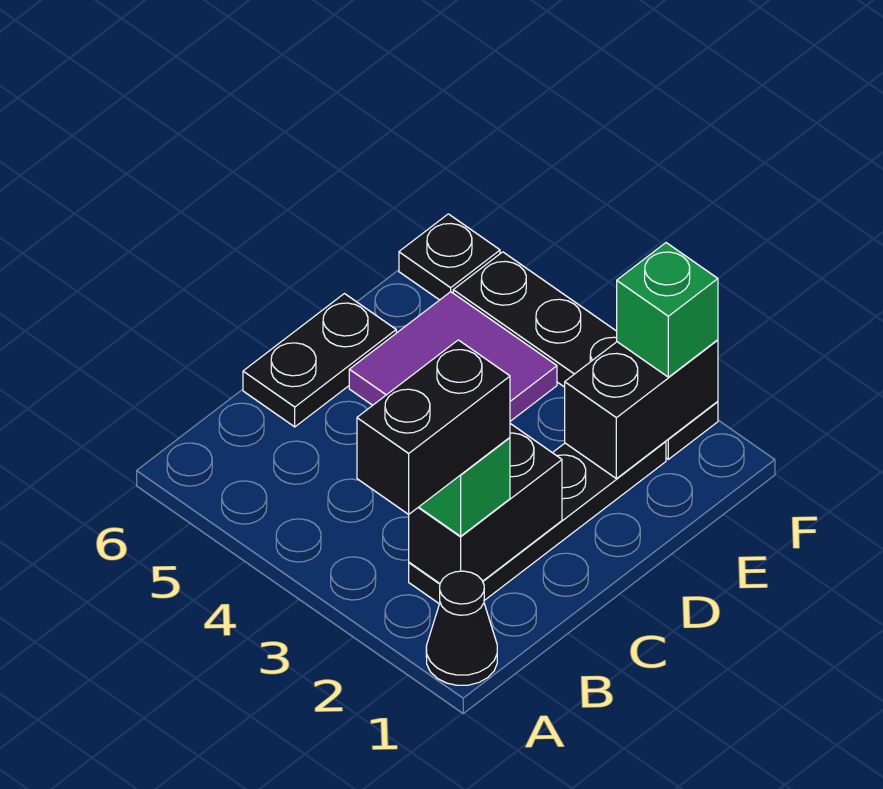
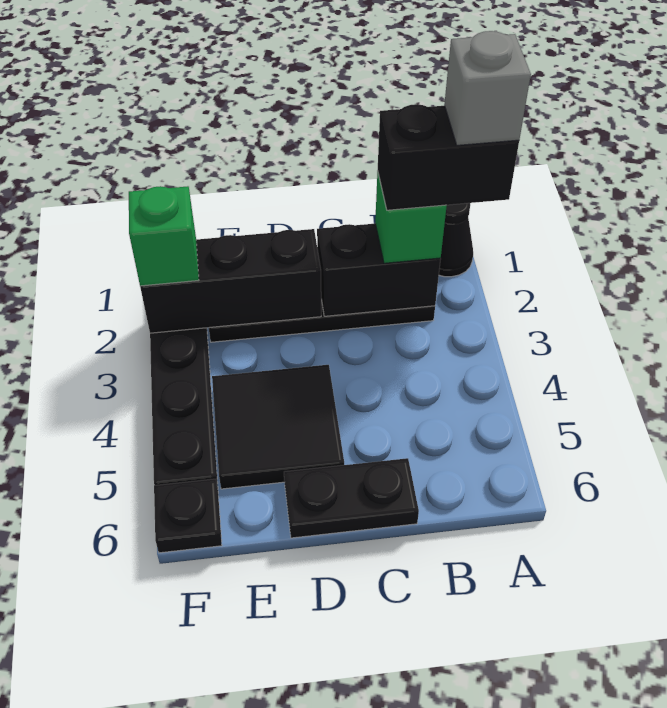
none -> grey 1x1 brick [444,31,531,145]
purple 2x2 tile [349,292,557,421] -> black 2x2 tile [212,365,344,489]
black 1x2 brick [565,340,718,479] -> black 1x3 brick [140,229,321,333]

